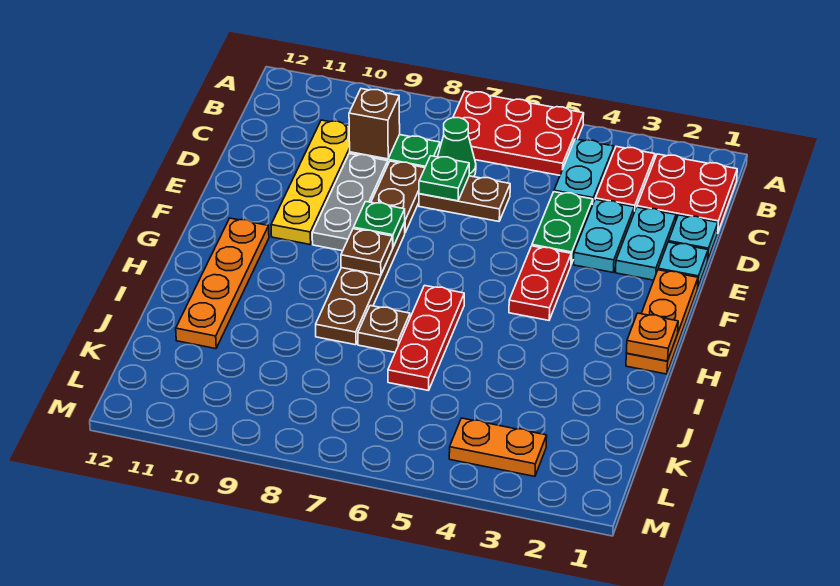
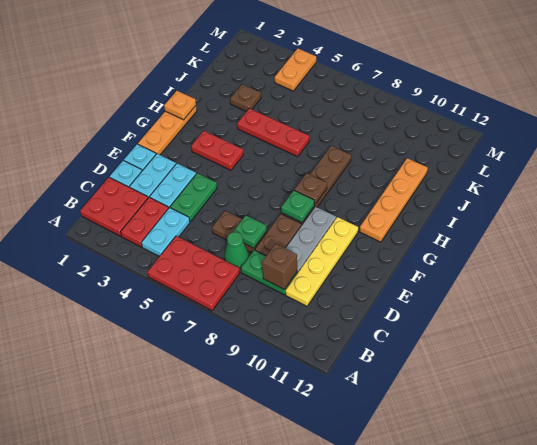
red 1x2 plate [509,246,571,320] -> red 1x2 plate turned to [191,131,243,170]
red 1x3 plate [388,285,464,391] -> red 1x3 plate turned to [237,108,309,157]
brown 1x1 plate [358,306,410,352] -> brown 1x1 plate moved to [230,84,261,112]
orange 1x2 plate [449,418,547,476] -> orange 1x2 plate turned to [275,48,316,91]

